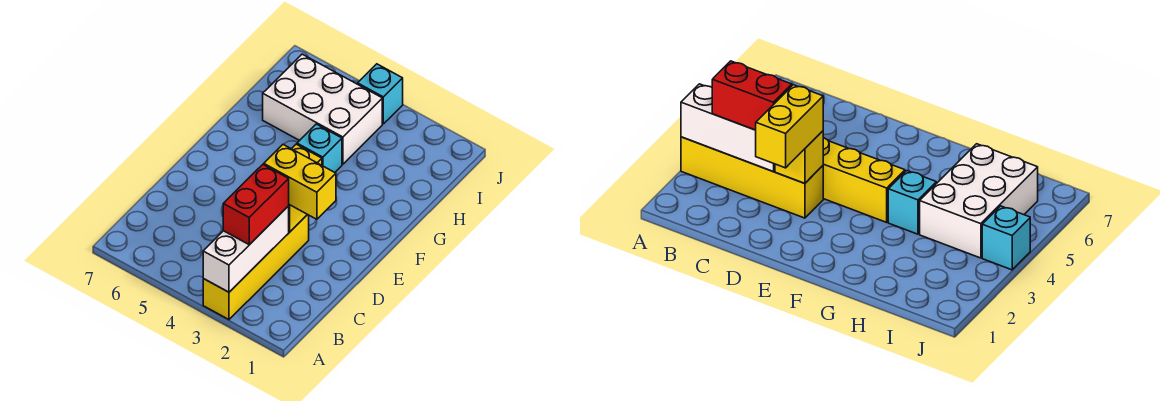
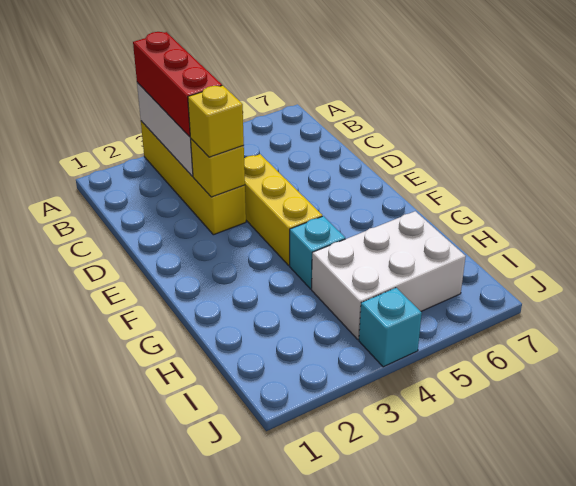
red 1x2 brick [223,165,289,245] -> red 1x3 brick [133,32,222,136]
yellow 1x2 brick [264,145,336,220] -> yellow 1x1 brick [188,85,244,157]

